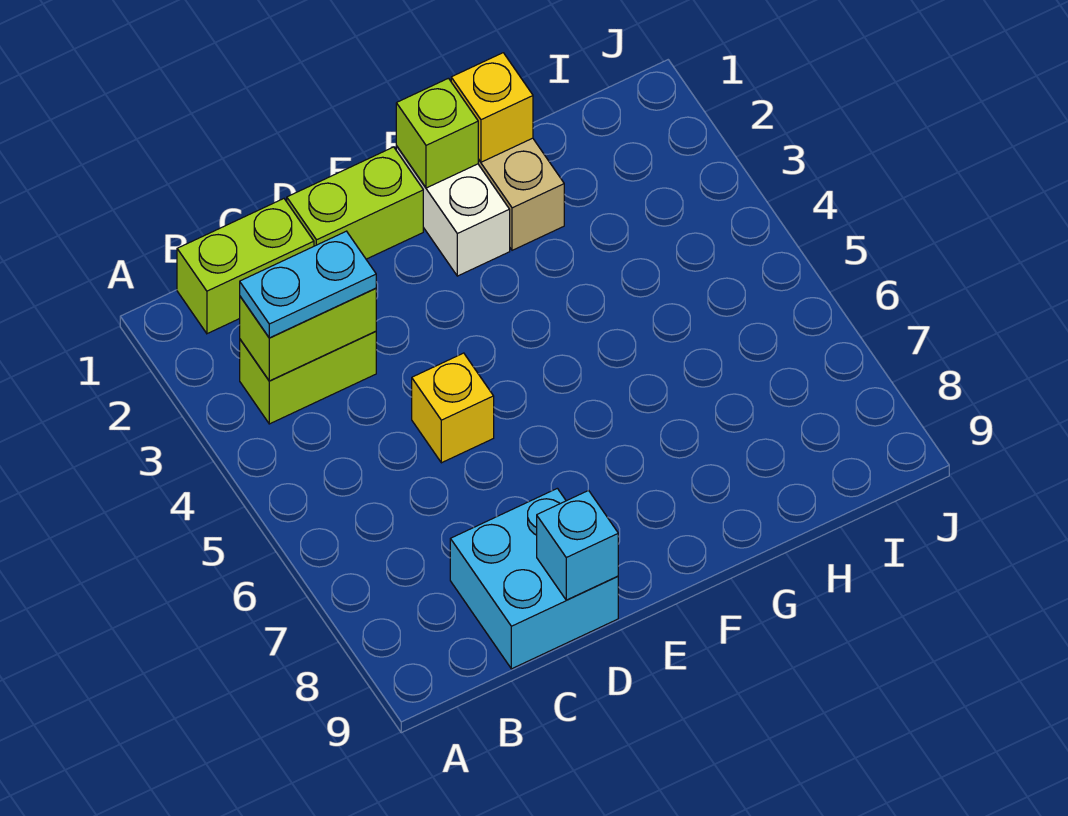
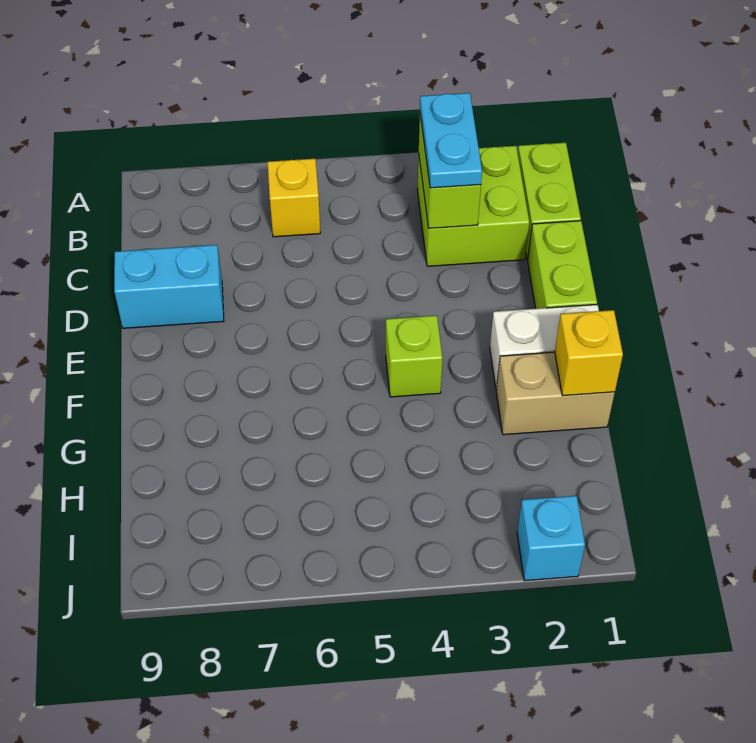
lime 1x2 brick [240,331,376,424] -> lime 2x2 brick [417,146,529,266]
cyan 2x2 brick [450,488,618,669] -> cyan 1x2 brick [114,245,224,328]
yellow 1x1 brick [412,353,494,463] -> yellow 1x1 brick moved to [268,159,320,237]
cyan 1x1 brick [537,490,618,600] -> cyan 1x1 brick moved to [517,496,585,581]
lime 1x1 brick [396,78,478,188] -> lime 1x1 brick moved to [386,316,443,397]

